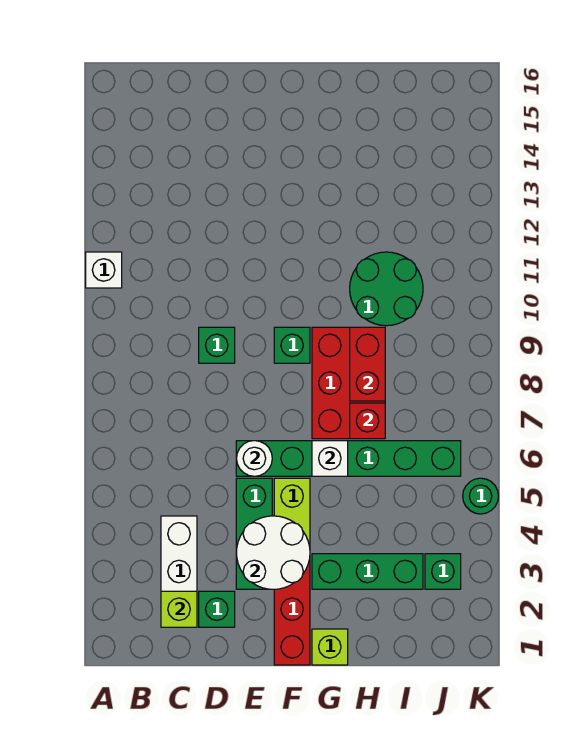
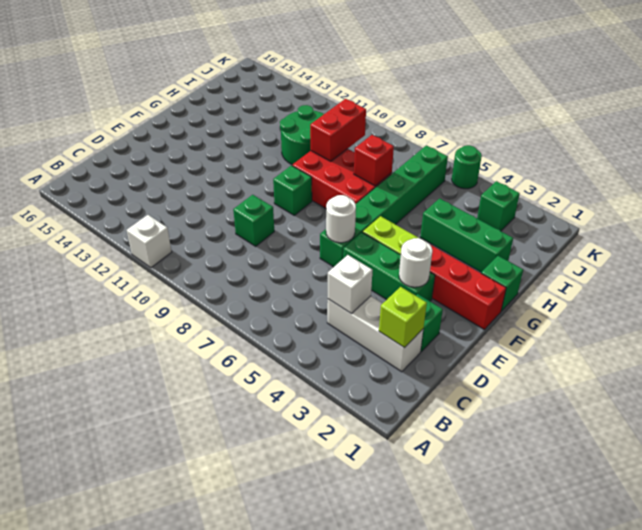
white 2x2 round brick [236,516,310,589] -> white 1x1 round brick [399,238,432,287]
lime 1x1 brick [312,629,348,665] -> green 1x1 brick [481,256,523,311]
green 1x3 brick [312,554,423,589] -> green 1x3 brick turned to [420,198,513,272]
white 1x1 brick [312,441,348,476] -> white 1x1 brick moved to [328,255,373,314]
red 1x2 brick [350,327,385,401] -> red 1x2 brick turned to [310,99,366,161]

